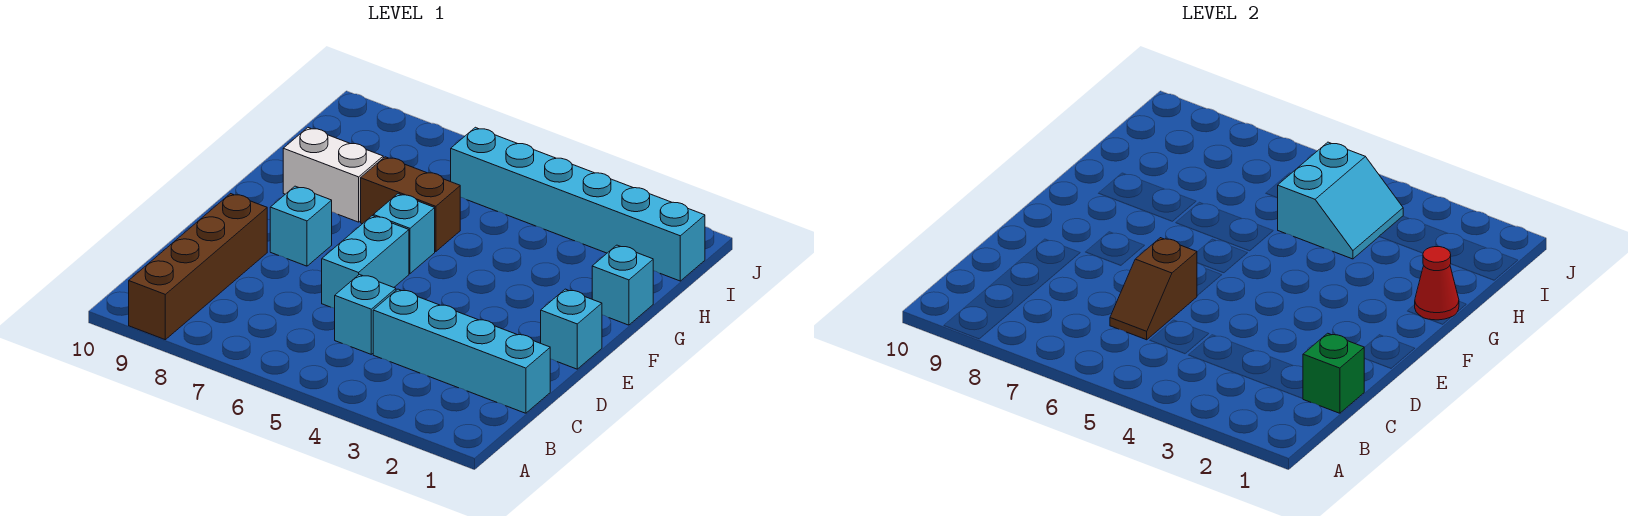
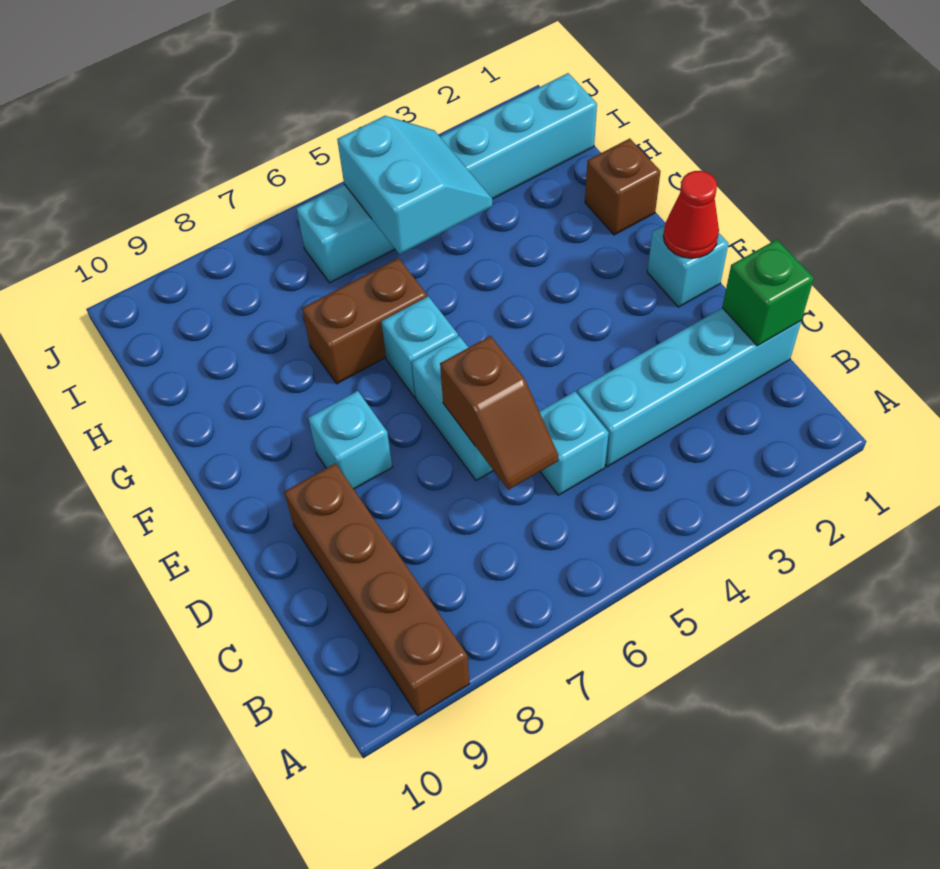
cyan 1x1 brick [592,245,653,325] -> brown 1x1 brick [585,138,661,235]
red 1x1 cone [1415,247,1459,320] -> red 1x1 cone moved to [663,171,719,258]
white 1x2 brick [283,128,383,222] -> none

